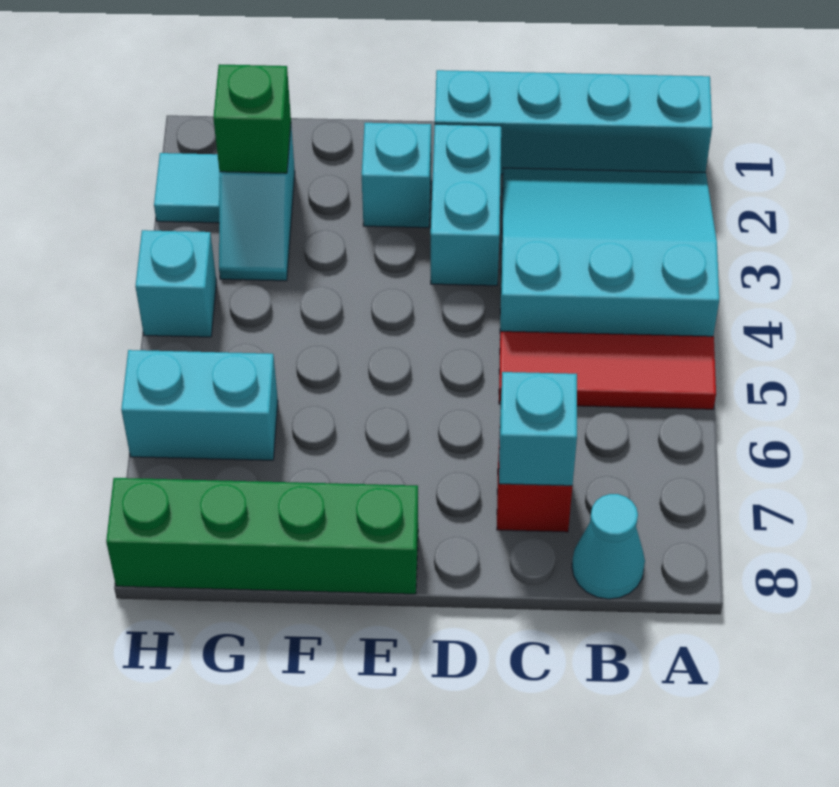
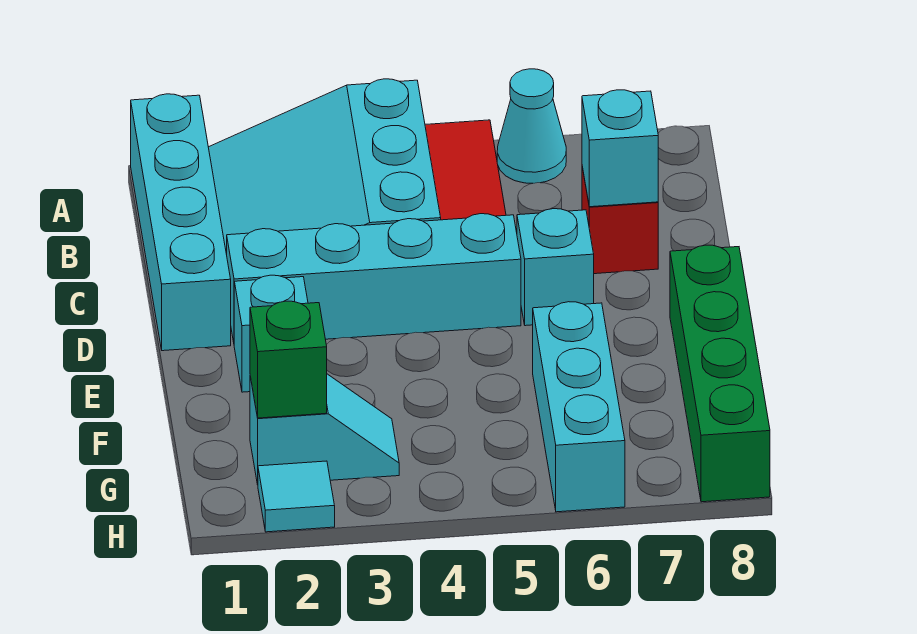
cyan 1x1 cone [572,494,645,599] -> cyan 1x1 cone moved to [497,69,566,183]
cyan 1x2 brick [431,124,501,286] -> cyan 1x4 brick [227,214,521,342]
cyan 1x2 brick [121,350,278,460] -> cyan 1x3 brick [533,302,625,512]
cyan 1x1 brick [135,230,216,337] -> cyan 1x1 brick moved to [517,209,594,326]

